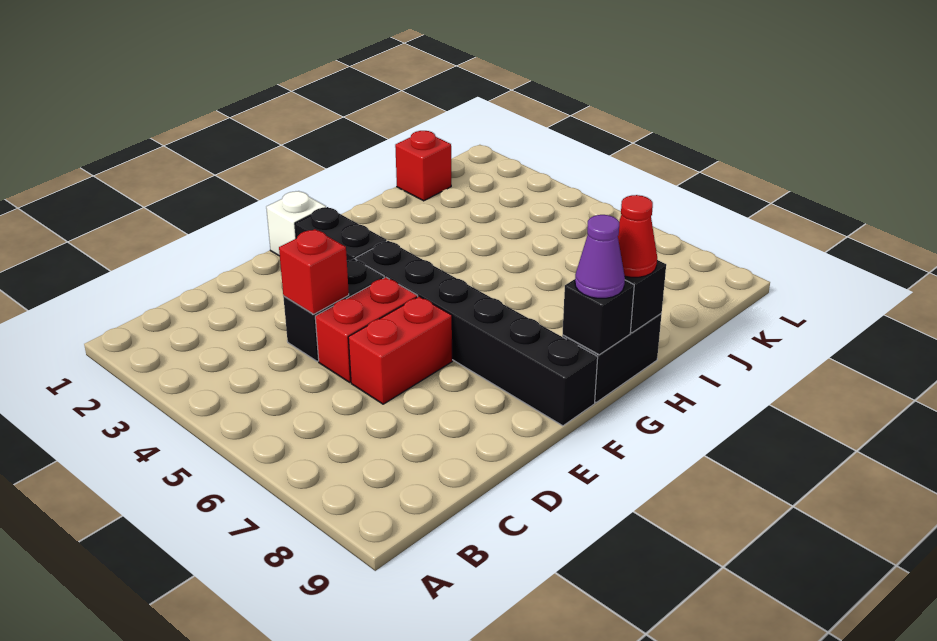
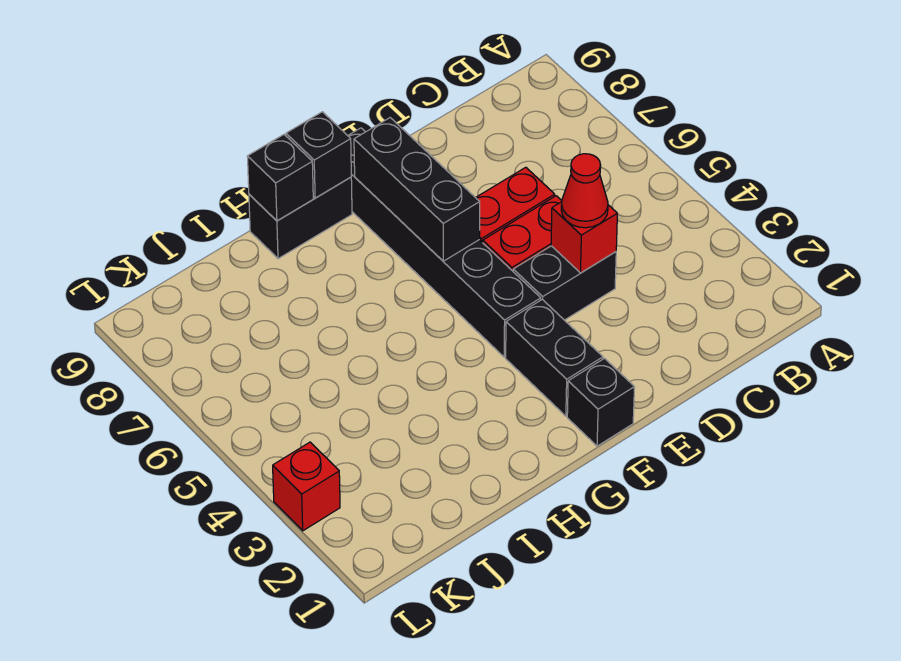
white 1x1 brick [266,191,326,256] -> black 1x1 brick [567,358,635,446]
none -> black 1x3 brick [354,118,480,261]
purple 1x1 cone [575,215,625,298] -> none
red 1x1 cone [618,195,657,277] -> red 1x1 cone moved to [561,154,608,228]
red 1x1 brick [395,131,451,201] -> red 1x1 brick moved to [273,442,340,531]

